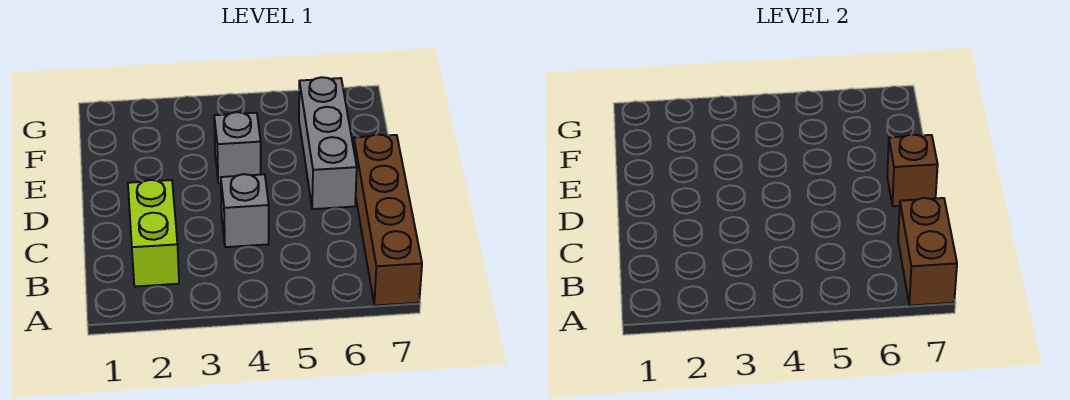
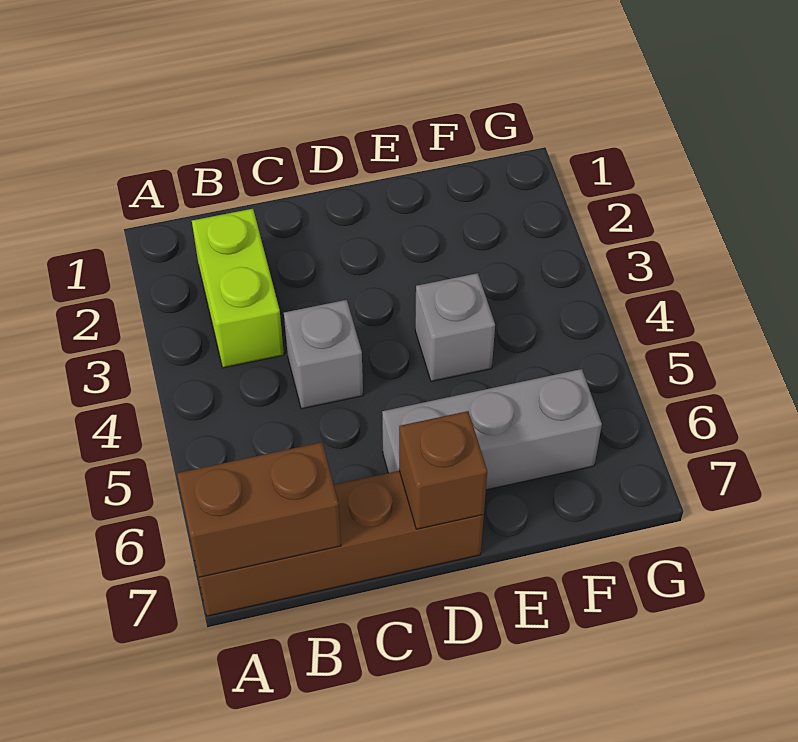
lime 1x2 brick [128,180,179,287] -> lime 1x2 brick turned to [192,209,284,368]

